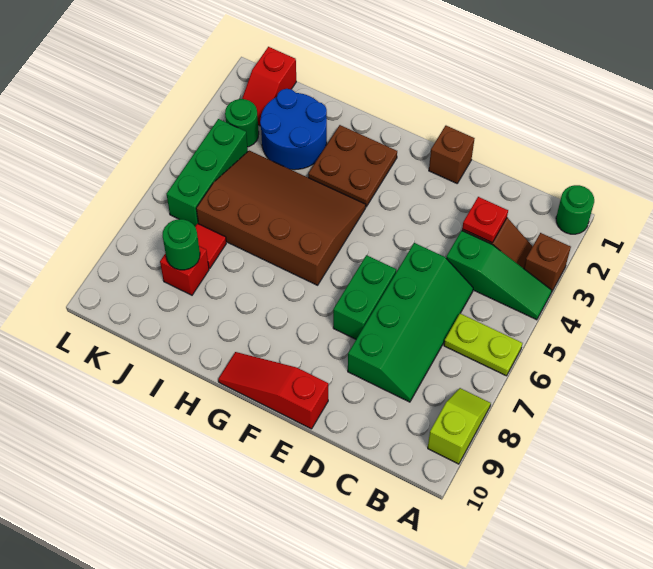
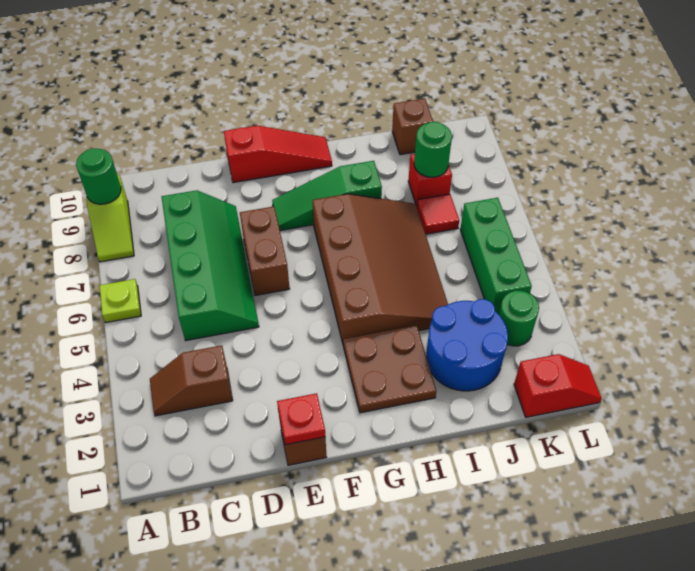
green 1x1 round brick [556,185,594,234] -> green 1x1 round brick moved to [76,148,121,204]
brown 1x1 brick [524,233,571,291] -> brown 1x1 brick moved to [392,99,433,155]
green 1x3 slope [446,231,552,320] -> green 1x3 slope moved to [272,161,382,231]
lime 1x2 plate [444,313,522,376] -> lime 1x1 plate [100,279,141,323]
red 1x1 plate [462,197,508,243] -> red 1x1 plate moved to [277,393,325,445]
green 2x4 slope [348,243,473,402] -> green 2x4 slope turned to [162,190,259,341]
green 1x2 brick [333,255,396,339] -> brown 1x2 brick [240,207,290,296]
brown 3x4 slope [196,151,366,285] -> brown 3x4 slope turned to [312,194,448,343]
red 1x2 slope [242,47,296,126] -> red 1x2 slope turned to [514,354,602,417]

